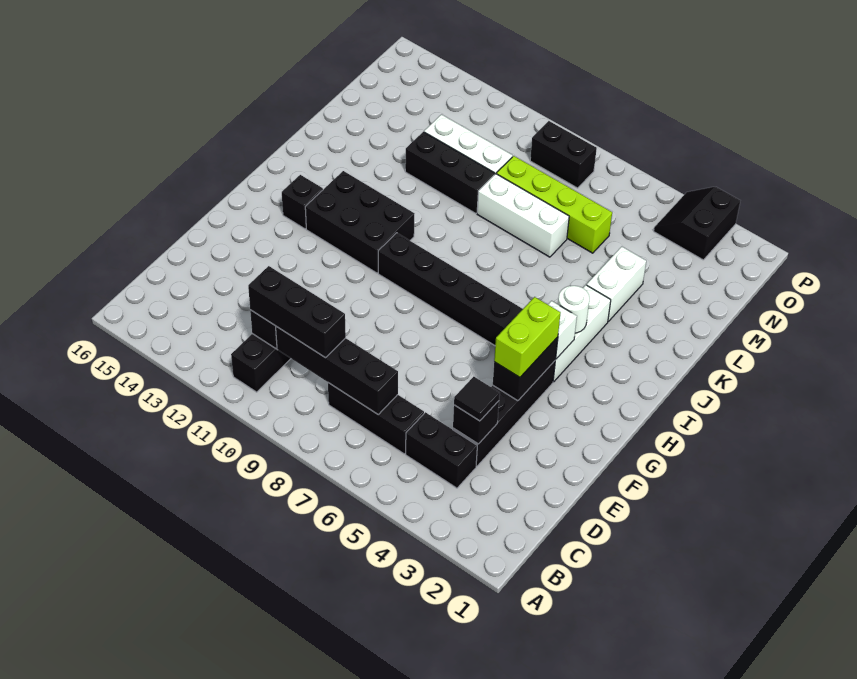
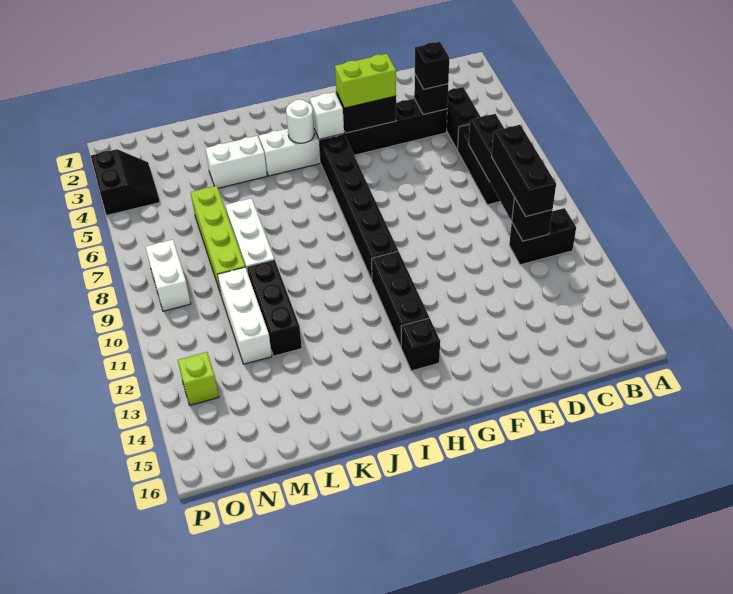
black 1x1 tile [454,377,500,421] -> black 1x1 brick [415,42,449,89]
black 2x3 brick [305,171,414,273] -> black 1x3 brick [372,251,429,347]
black 2x2 slope [654,187,740,260] -> black 2x2 slope turned to [91,149,160,215]
black 1x2 brick [530,121,597,188] -> white 1x2 brick [146,240,191,311]
none -> lime 1x1 brick [178,352,219,405]

